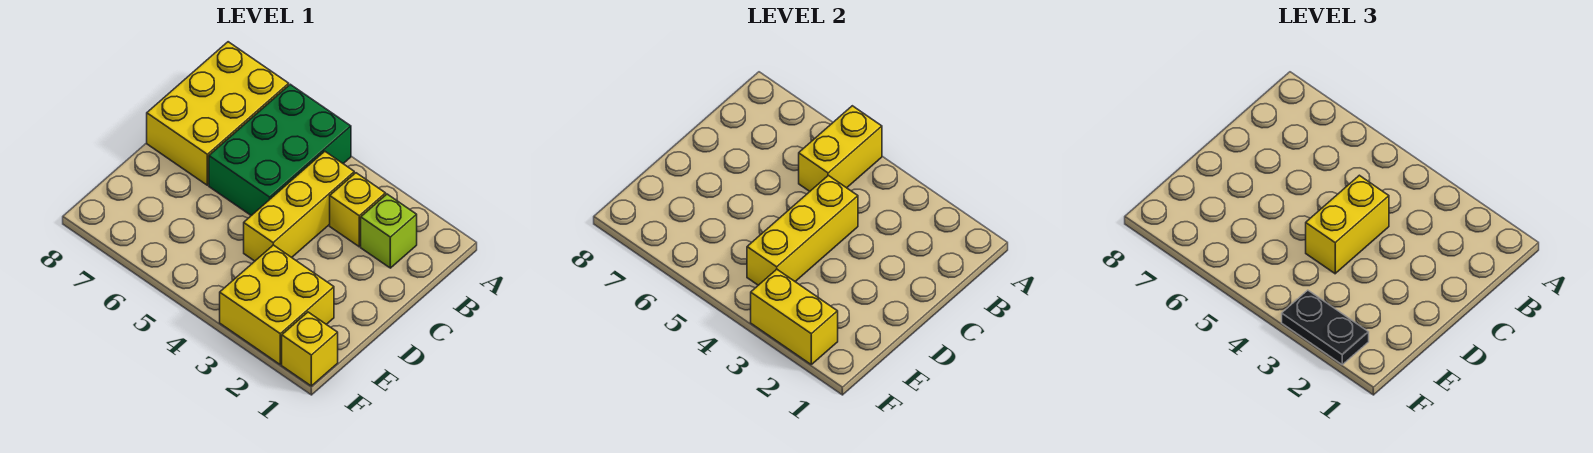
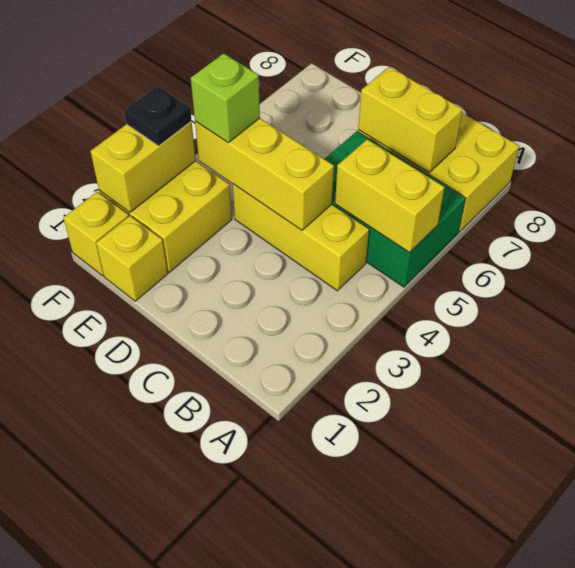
lime 1x1 brick [361,194,417,268] -> lime 1x1 brick moved to [191,53,260,143]
yellow 1x1 brick [330,173,386,247] -> yellow 1x1 brick moved to [96,216,168,301]
yellow 1x2 brick [1306,175,1389,274] -> yellow 1x2 brick moved to [358,67,463,173]
black 1x2 plate [1282,290,1369,364] -> black 1x1 plate [124,86,192,146]

